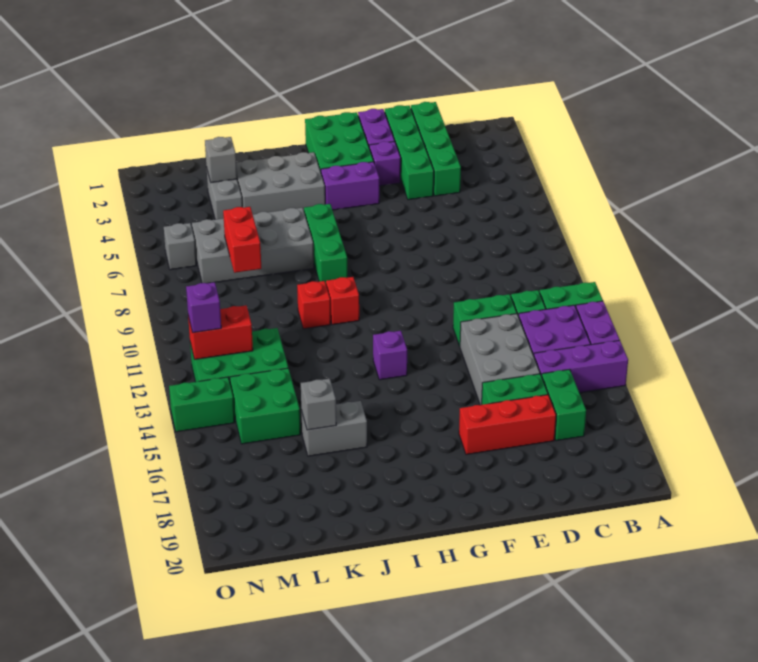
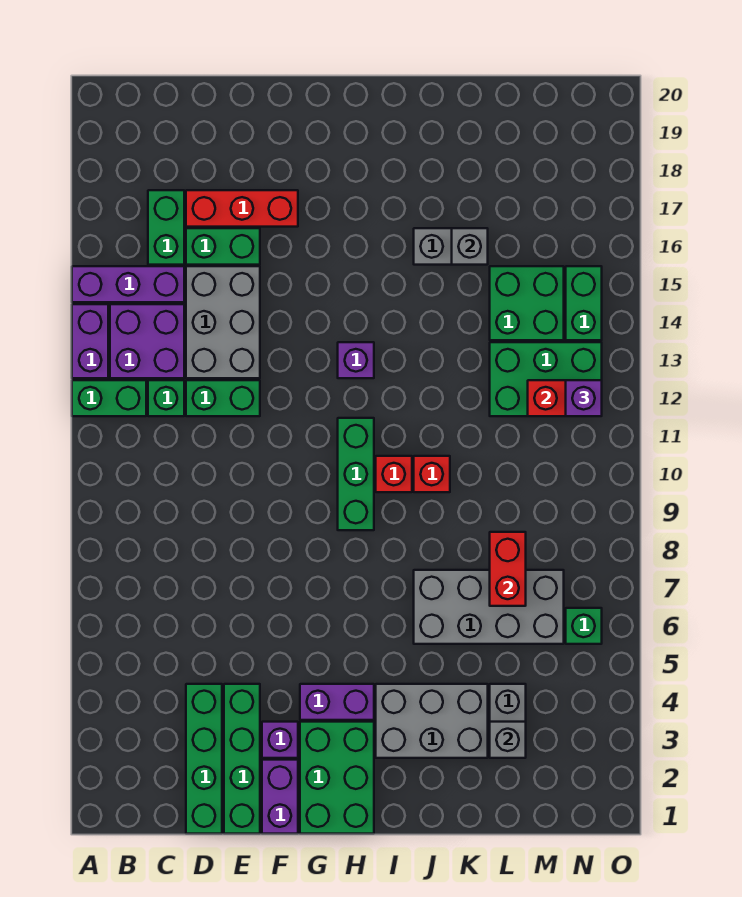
green 1x3 brick [304,204,347,284] -> green 1x3 brick moved to [338,418,374,530]
grey 1x1 brick [164,223,196,270] -> green 1x1 brick [566,608,602,644]
green 1x2 brick [169,377,235,432] -> green 1x2 brick turned to [566,266,602,340]

